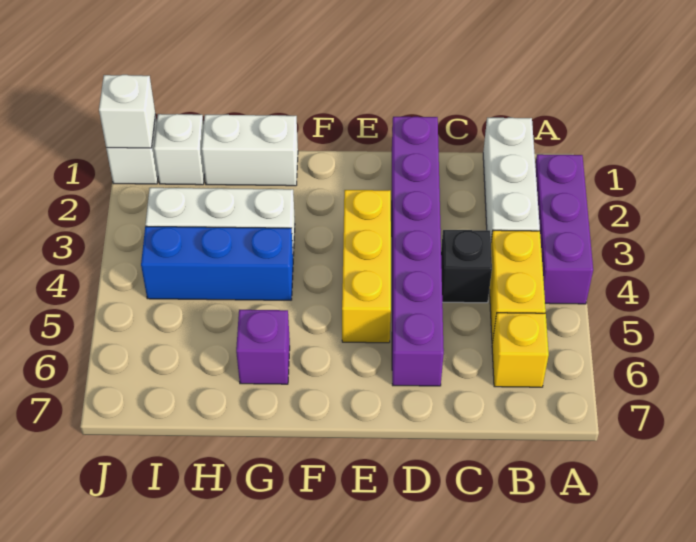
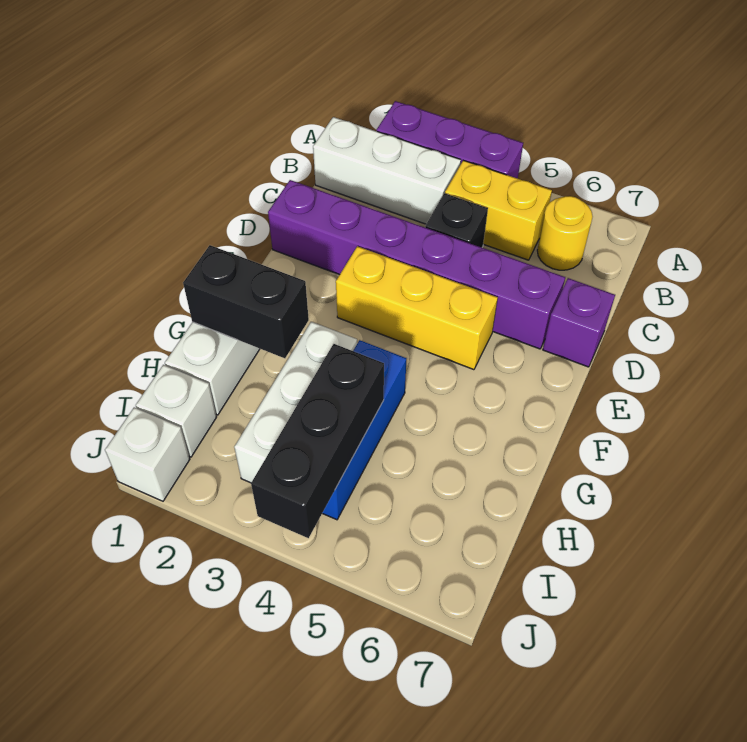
yellow 1x1 brick [492,313,549,387] -> yellow 1x1 round brick [537,196,593,270]
none -> black 1x2 brick [183,245,309,358]
purple 1x1 brick [236,310,290,384] -> purple 1x1 brick moved to [543,278,615,367]
none -> black 1x3 brick [251,344,384,538]
white 1x1 brick [99,75,155,148] -> none

